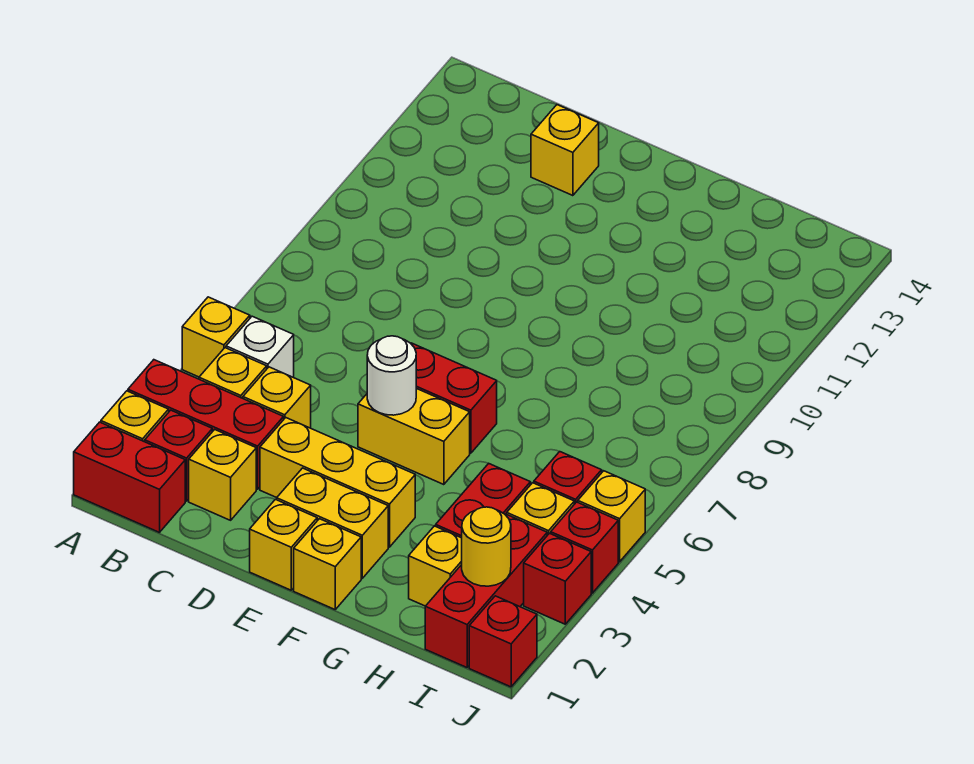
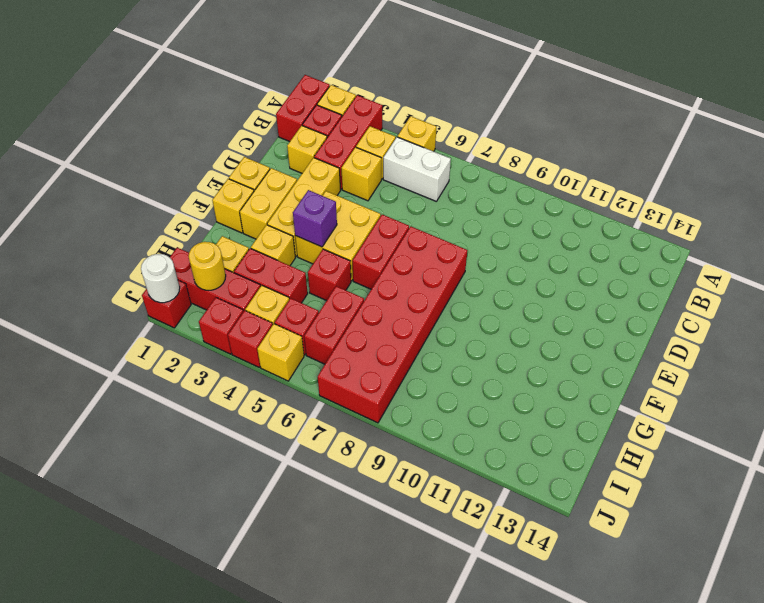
white 1x1 brick [226,316,294,377] -> white 1x2 brick [383,137,451,201]
yellow 1x1 brick [531,105,599,196] -> yellow 1x1 brick moved to [251,225,295,266]
yellow 1x2 brick [358,388,470,485] -> yellow 2x2 brick [295,191,381,281]
white 1x1 round brick [367,336,416,415] -> white 1x1 round brick moved to [141,254,180,303]
none -> red 2x6 brick [318,226,467,423]
none -> purple 1x1 brick [293,190,337,247]
none -> red 1x1 brick [308,249,351,301]
none -> red 1x2 brick [304,286,364,364]

